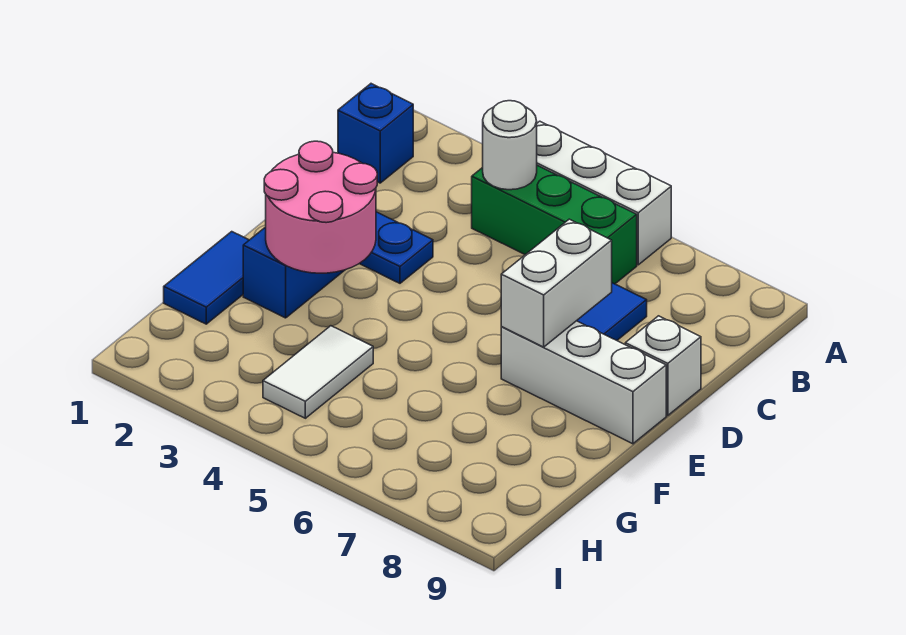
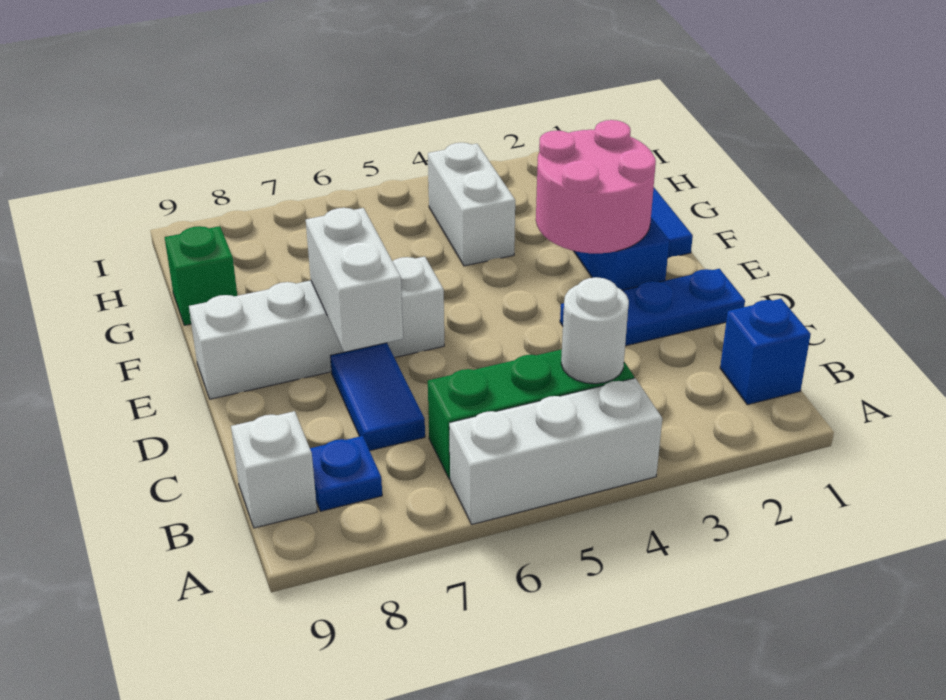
none -> blue 1x1 plate [310,436,382,511]
white 1x1 brick [625,316,701,416] -> white 1x1 brick moved to [231,411,317,528]
white 1x3 brick [501,321,666,444] -> white 1x4 brick [189,257,444,399]
white 1x2 tile [263,326,373,418] -> white 1x2 brick [428,143,515,266]
none -> green 1x1 brick [165,226,237,325]

